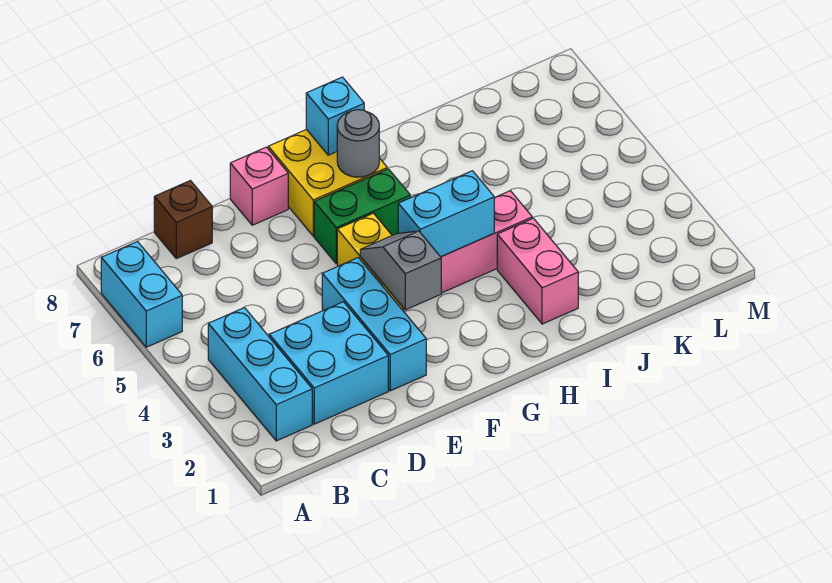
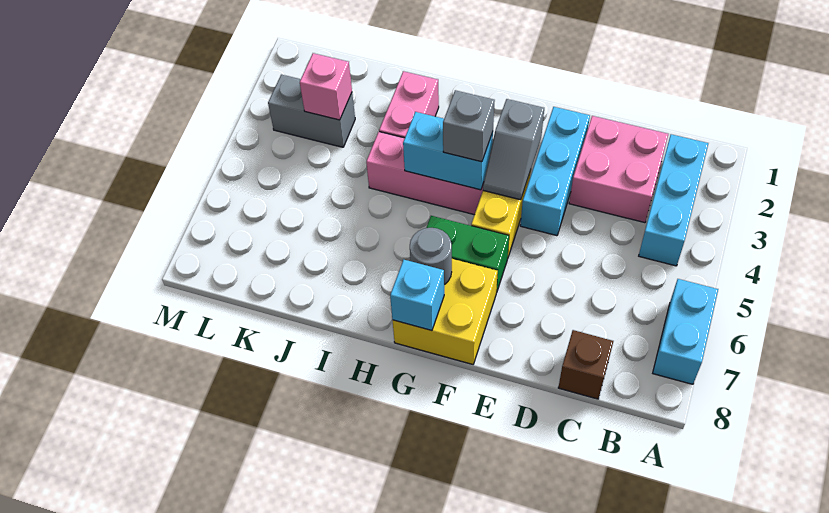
cyan 2x2 brick [269,302,388,424] -> pink 2x2 brick [569,116,668,223]
pink 1x1 brick [230,147,288,225] -> pink 1x1 brick moved to [300,53,352,120]
none -> grey 1x1 brick [443,90,495,162]
none -> grey 1x2 brick [268,75,355,147]

